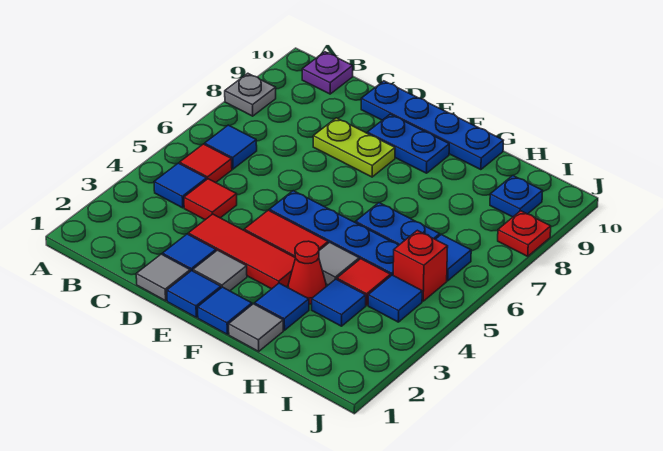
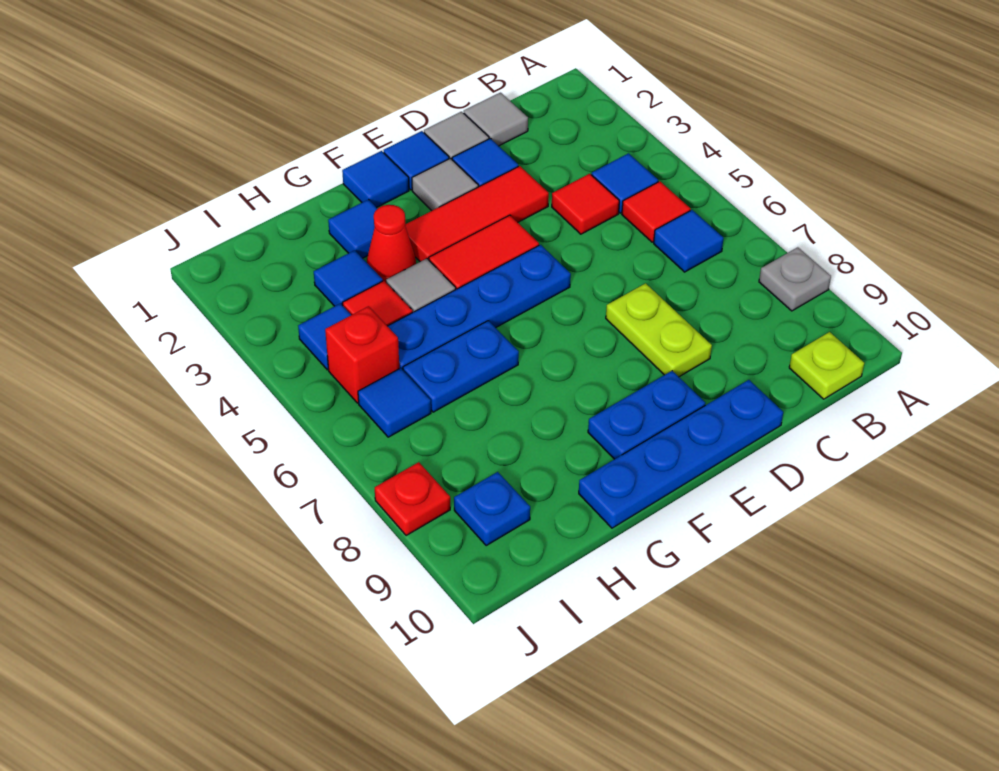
purple 1x1 plate [302,52,353,94] -> lime 1x1 plate [789,332,864,399]
lime 1x2 plate [313,118,395,177] -> lime 1x2 plate turned to [606,283,712,377]
grey 1x1 tile [229,304,283,351] -> grey 1x1 tile moved to [464,93,528,146]

